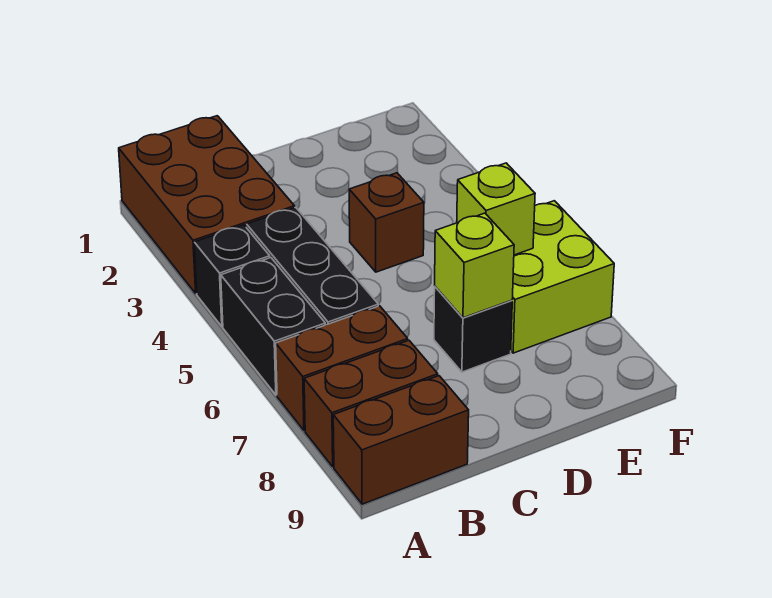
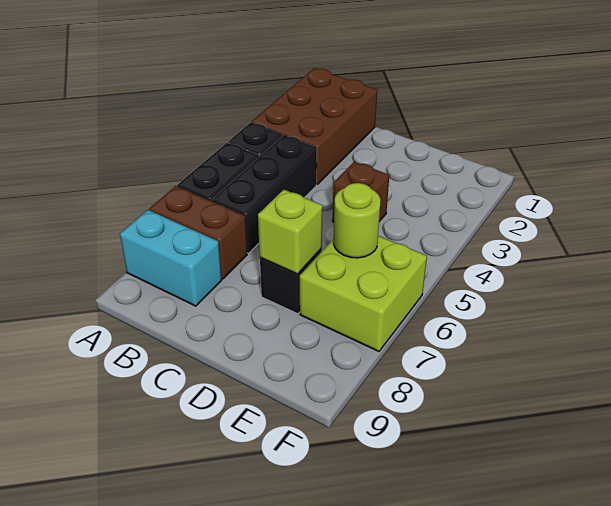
brown 1x2 brick [304,340,438,467] -> cyan 1x2 brick [120,210,222,306]
brown 1x2 brick [333,376,469,504] -> none
lime 1x1 brick [457,163,535,255] -> lime 1x1 round brick [333,183,381,258]

